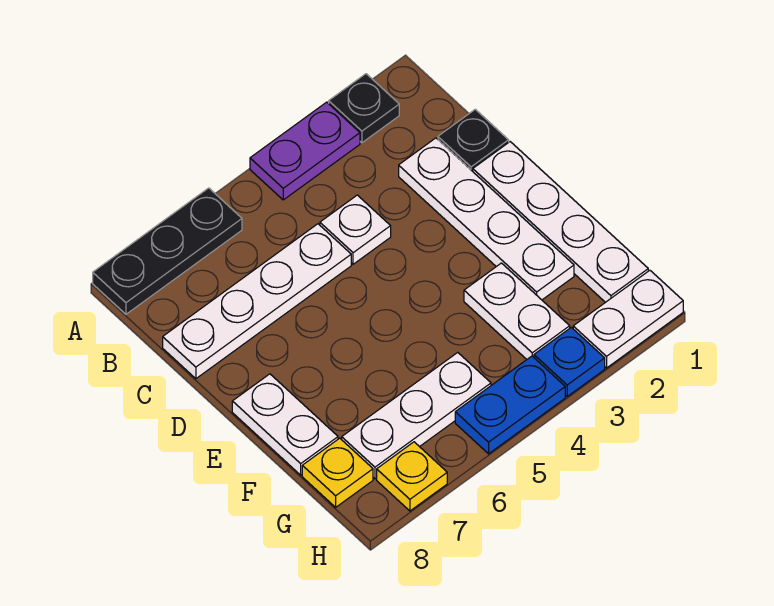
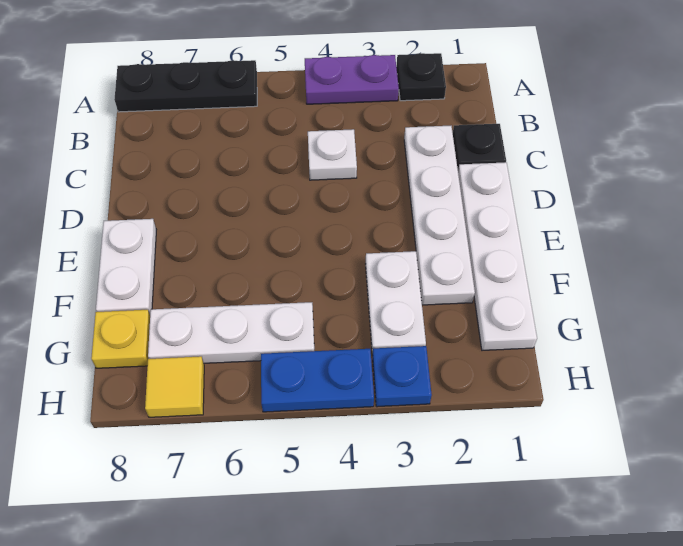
white 1x4 plate [163,224,351,379] -> none
white 1x2 plate [573,270,683,368] -> none
yellow 1x1 plate [377,442,447,511] -> yellow 1x1 tile [145,356,204,417]

